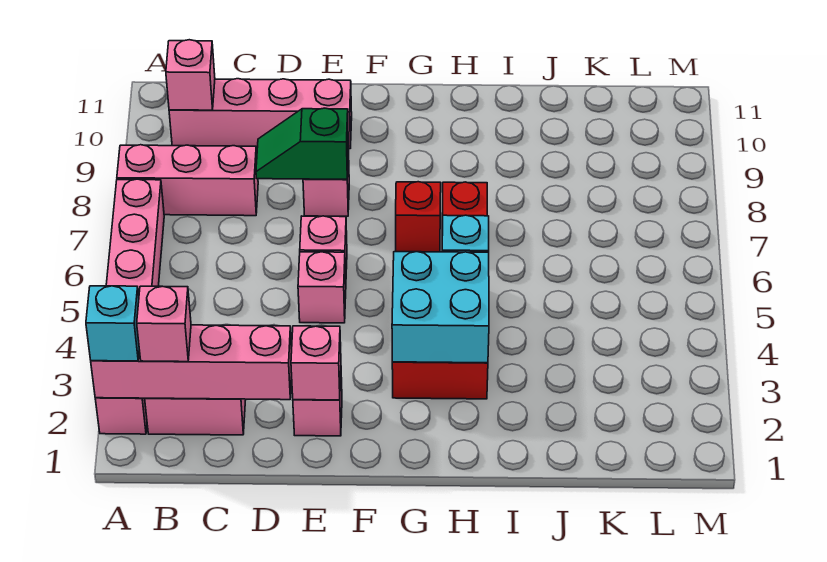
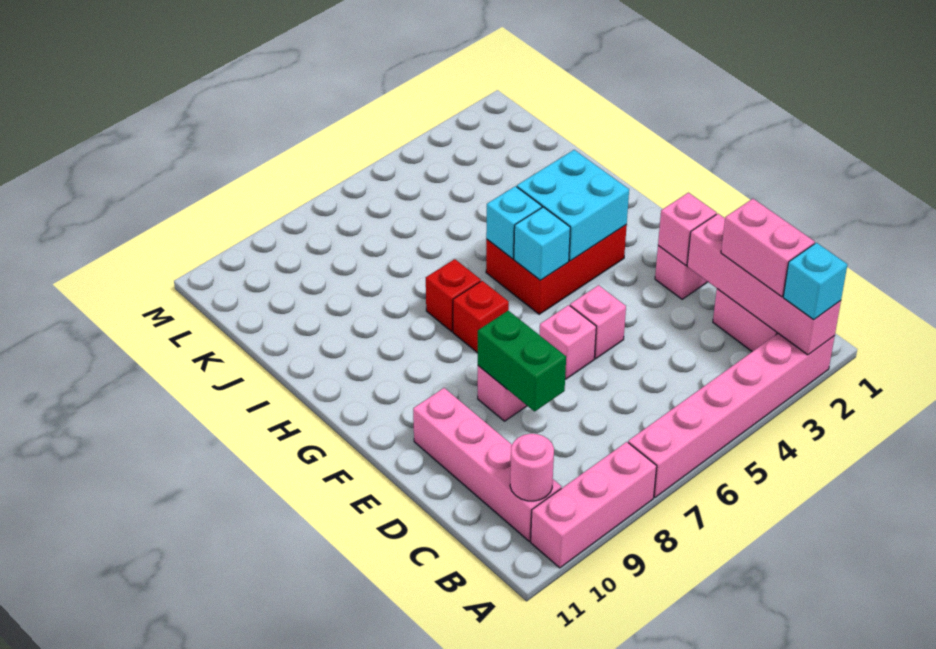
pink 1x3 brick [117,145,258,216] -> pink 1x3 brick turned to [531,442,657,568]
pink 1x1 brick [137,286,191,362] -> pink 1x2 brick [721,199,815,296]
pink 1x1 brick [166,40,215,110] -> pink 1x1 round brick [510,434,554,501]
green 1x2 slope [256,108,349,179] -> green 1x2 brick [478,311,566,411]
none -> cyan 1x1 brick [514,207,570,280]

